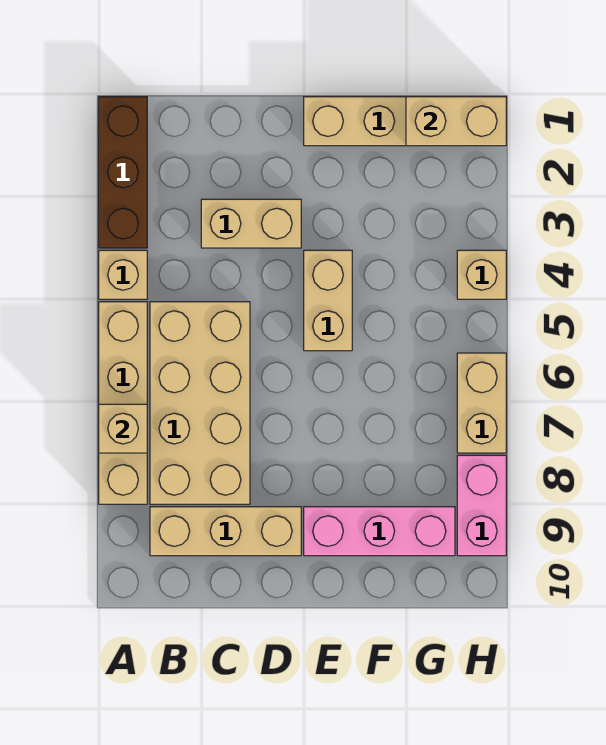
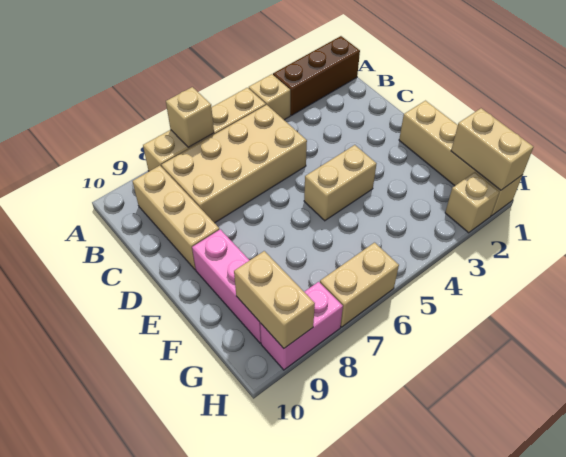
tan 1x2 brick [201,199,301,248] -> tan 1x2 brick moved to [234,251,315,348]
tan 1x1 brick [457,250,506,299] -> tan 1x1 brick moved to [445,172,500,233]

